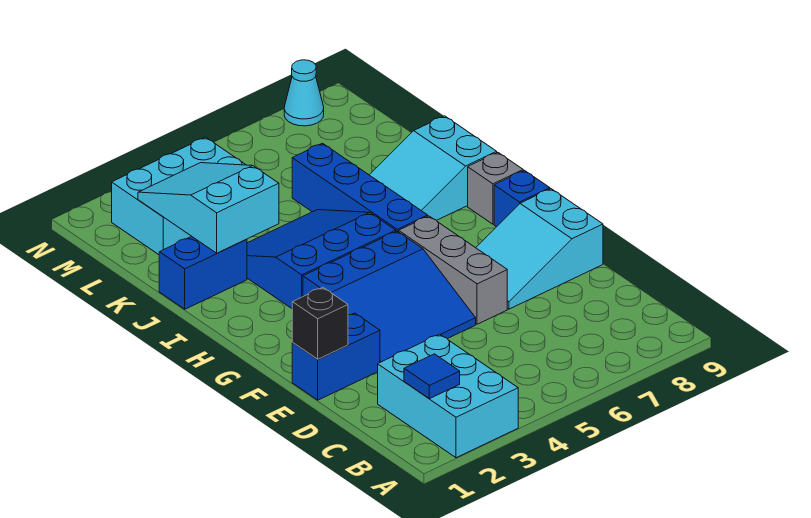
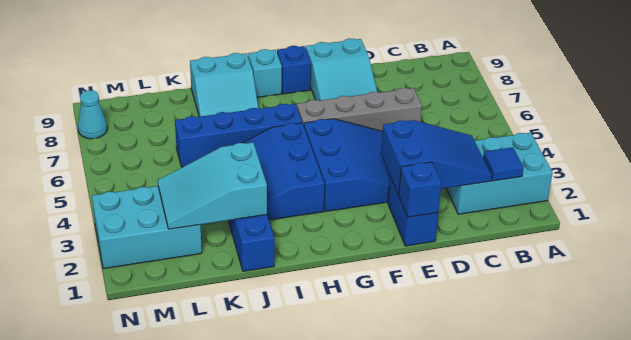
none -> blue 2x3 slope [381,120,492,195]
black 1x1 brick [292,287,348,359] -> blue 1x1 brick [399,162,441,217]
grey 1x3 brick [399,216,507,324] -> grey 1x4 brick [297,88,422,131]
grey 1x1 brick [468,152,523,224] -> cyan 1x1 brick [248,49,282,97]
cyan 2x3 slope [370,116,497,220] -> cyan 2x2 slope [190,53,258,117]
cyan 2x3 brick [112,137,246,255] -> cyan 2x3 brick turned to [92,186,202,269]

